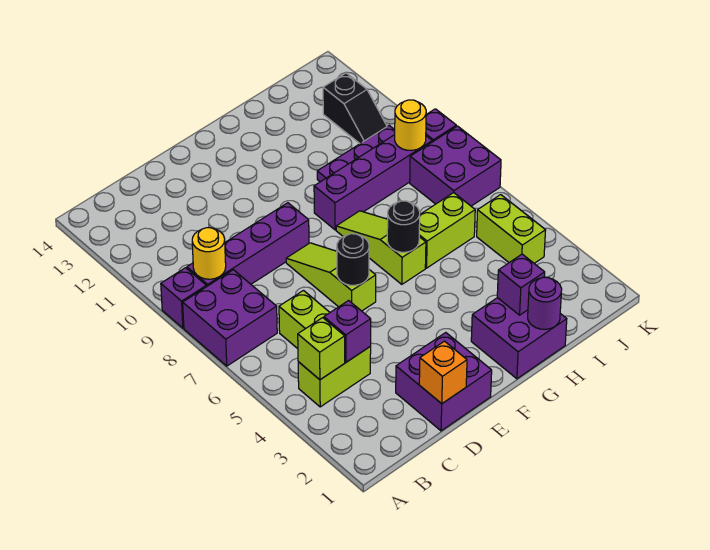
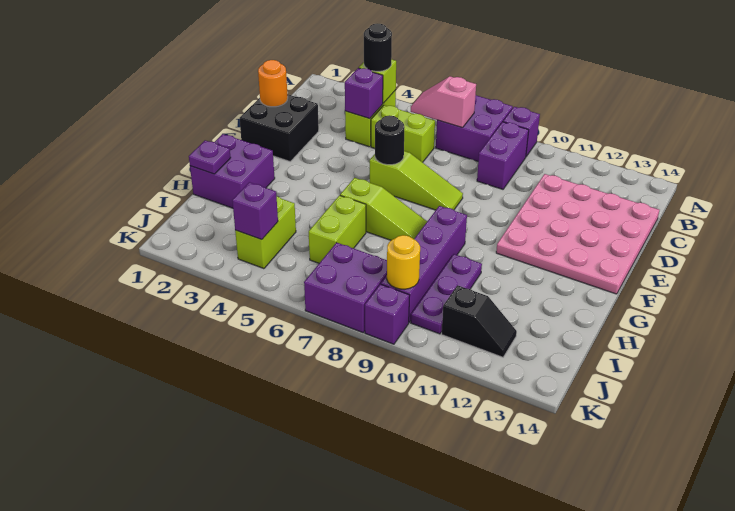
none -> pink 1x2 slope [411,76,476,128]
purple 1x4 brick [187,203,309,287] -> purple 1x2 brick [477,122,529,189]
yellow 1x1 round brick [192,228,226,279] -> none
none -> pink 4x4 plate [496,174,659,294]
purple 2x2 brick [396,333,492,431] -> black 2x2 brick [240,94,319,161]
orange 1x1 brick [419,341,467,404] -> orange 1x1 round brick [258,60,288,107]
black 1x1 round brick [387,201,420,252] -> black 1x1 round brick moved to [364,24,392,71]
purple 1x1 round brick [528,277,562,329] -> purple 1x1 plate [189,140,231,174]
purple 1x1 brick [497,254,545,315] -> purple 1x1 brick moved to [232,182,278,240]
lime 1x2 brick [477,195,546,263] -> lime 1x2 brick turned to [235,197,296,269]
black 1x2 slope [323,73,387,143] -> black 1x2 slope turned to [442,285,517,357]

